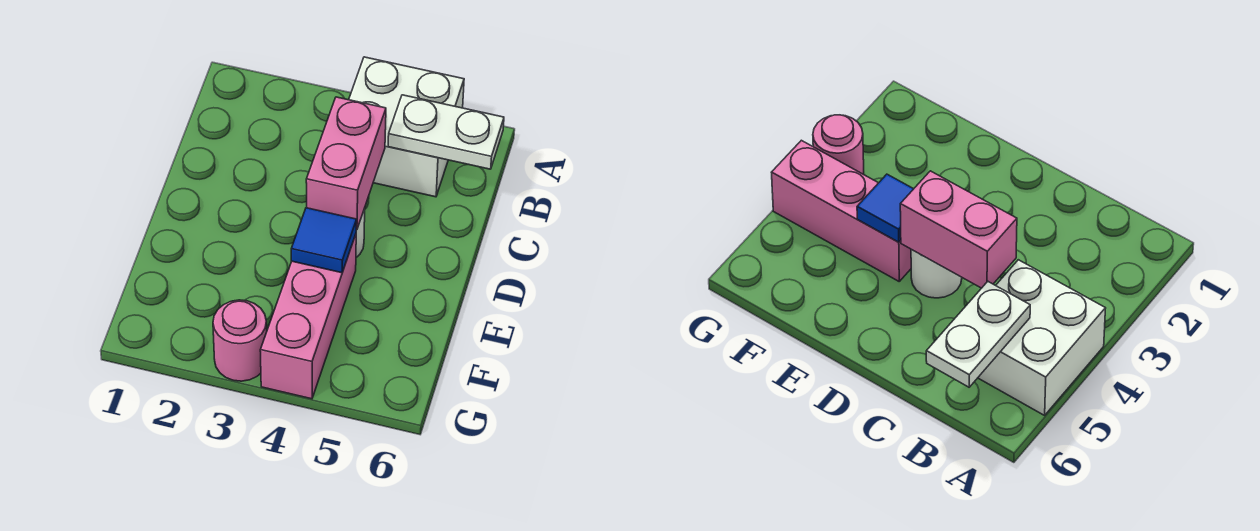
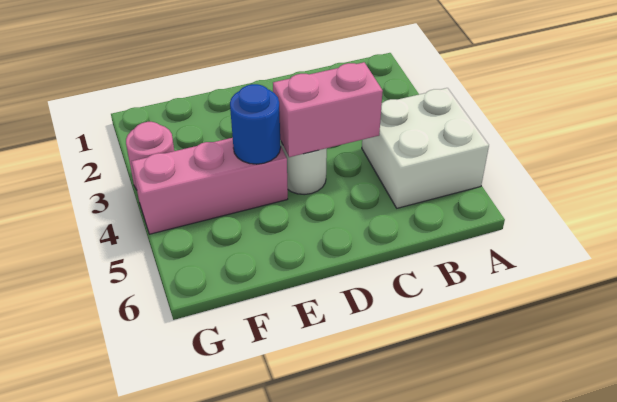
white 1x2 plate [388,95,504,169] -> none
blue 1x1 tile [291,208,357,273] -> blue 1x1 round brick [230,84,281,164]

